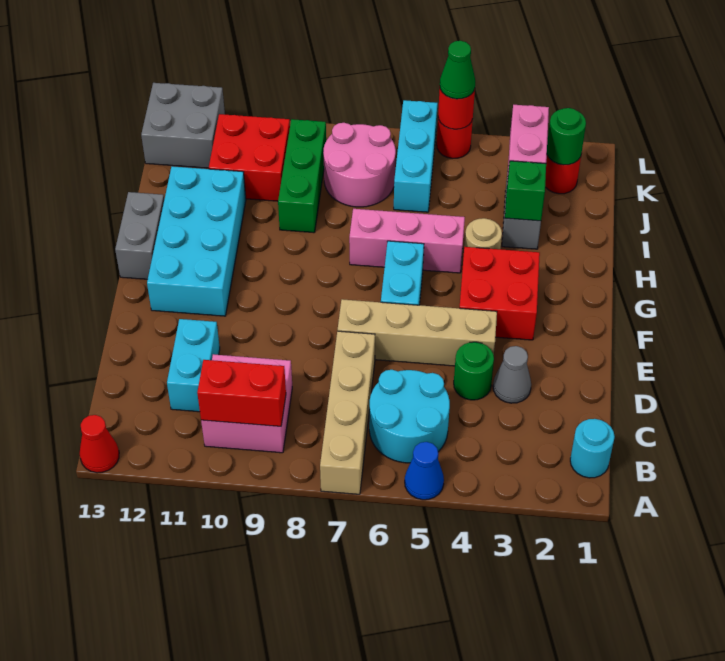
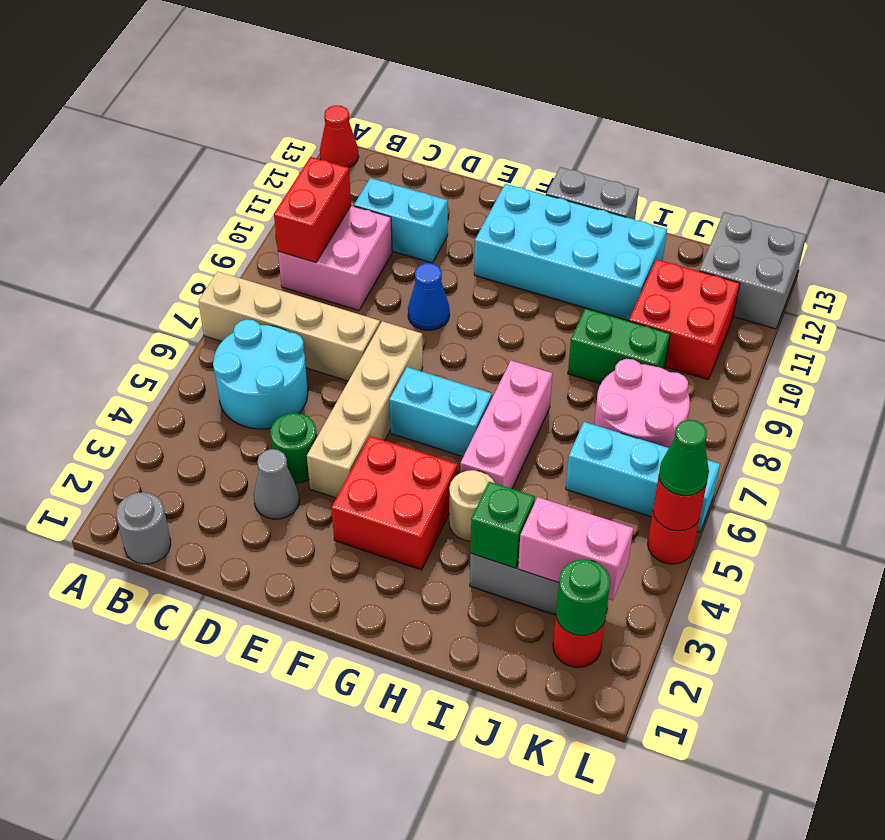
blue 1x1 cone [405,442,444,500] -> blue 1x1 cone moved to [408,263,450,330]
cyan 1x1 round brick [570,419,615,478] -> grey 1x1 round brick [116,492,171,564]
green 1x3 brick [278,119,326,233] -> green 1x2 brick [568,309,670,384]

